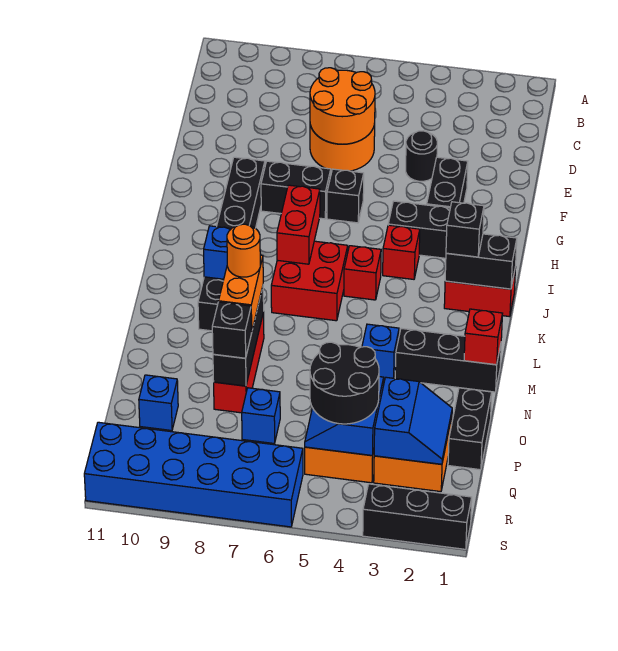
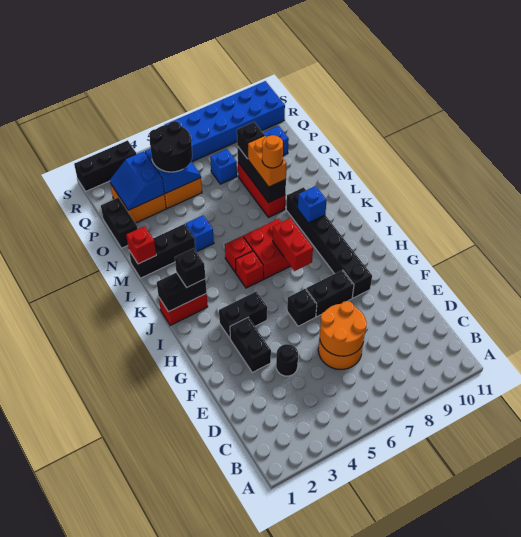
red 1x1 brick [383,225,420,279] -> red 1x1 brick moved to [225,236,253,273]

